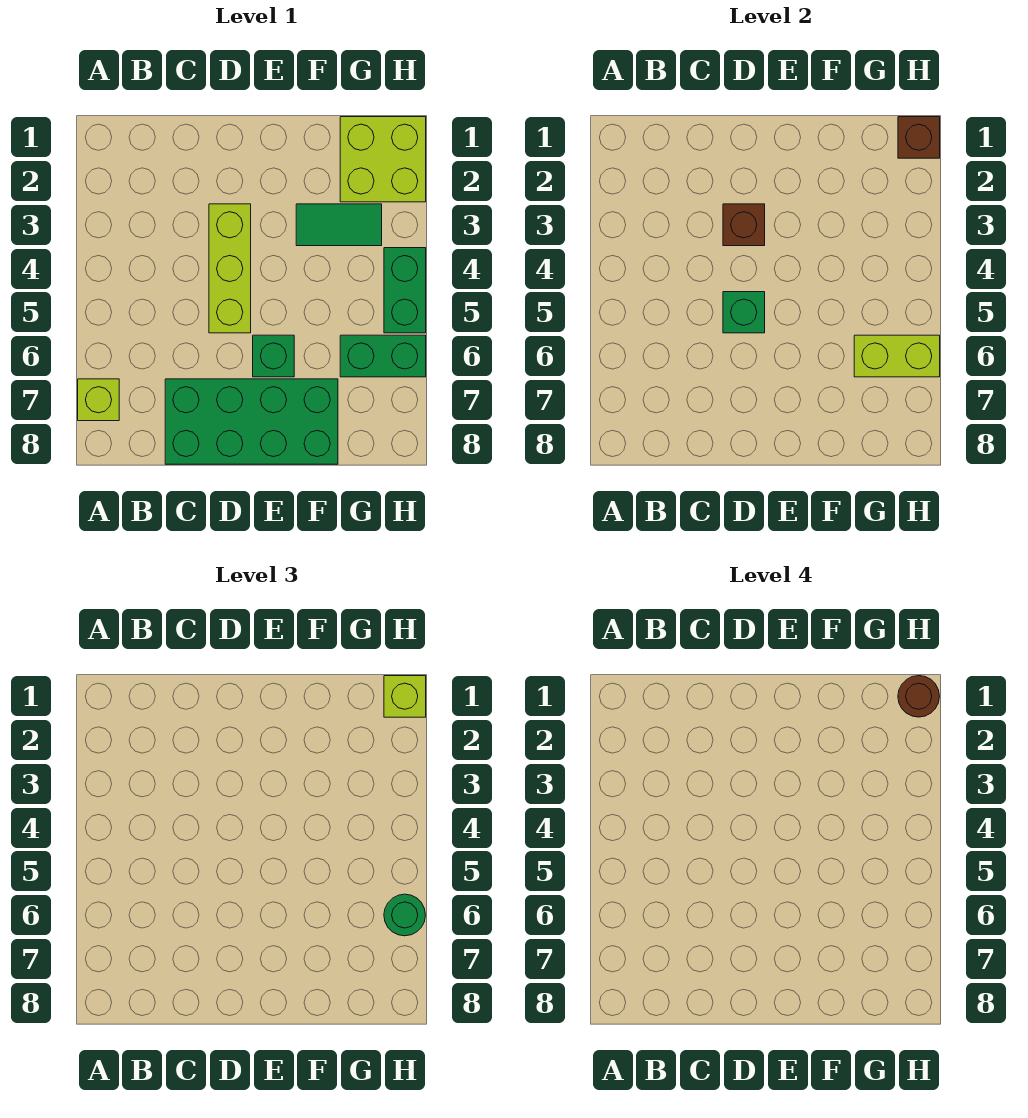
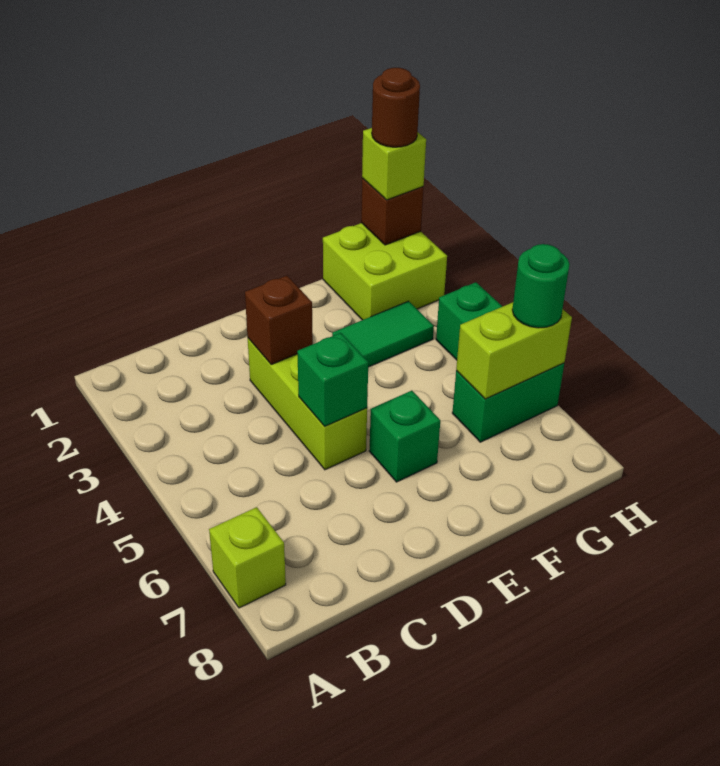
green 2x4 brick [165,379,338,464] -> none

